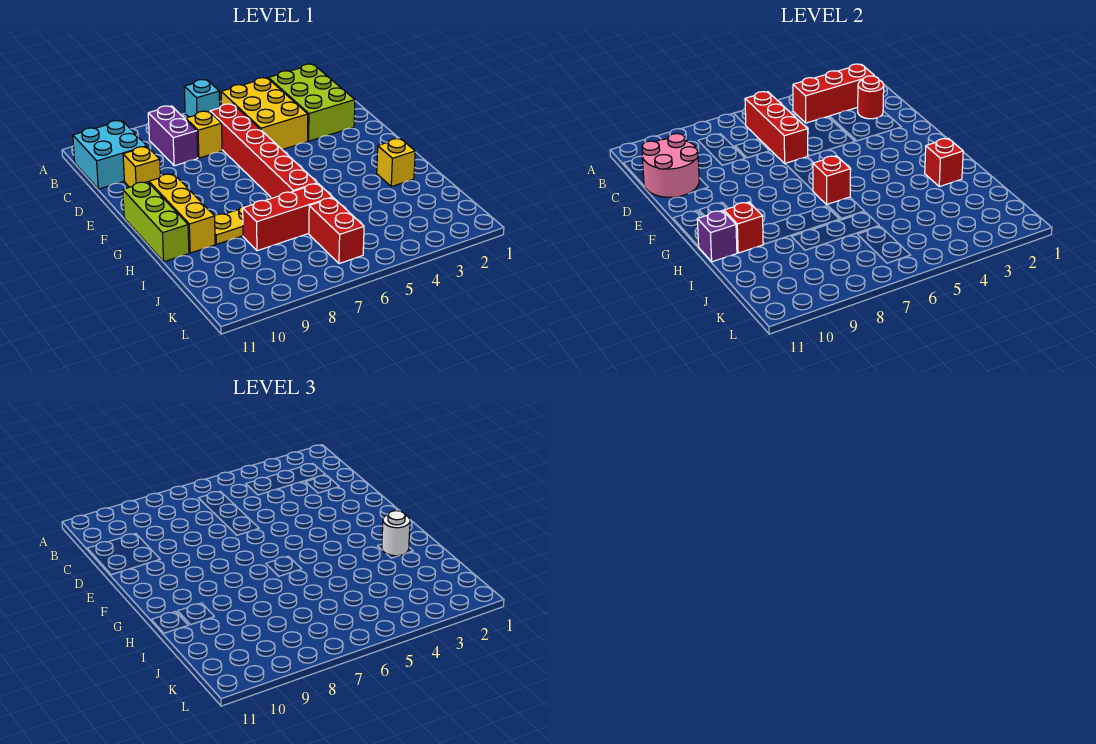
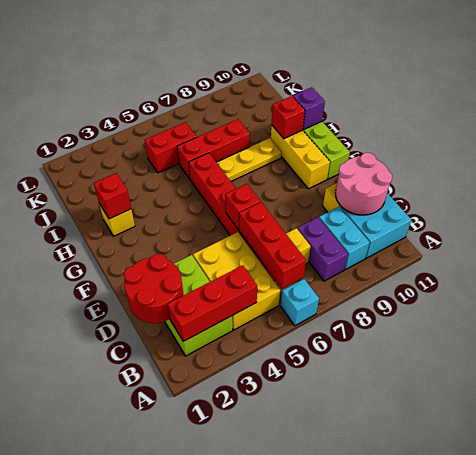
none -> cyan 1x2 brick [319,206,370,270]
red 1x1 round brick [858,76,884,119] -> red 2x2 round brick [124,254,184,323]
red 1x1 brick [813,156,851,204] -> red 1x1 brick moved to [225,184,261,230]
white 1x1 round brick [382,511,410,556] -> none
red 1x2 brick [309,198,364,264] -> red 1x2 brick turned to [145,122,196,173]

